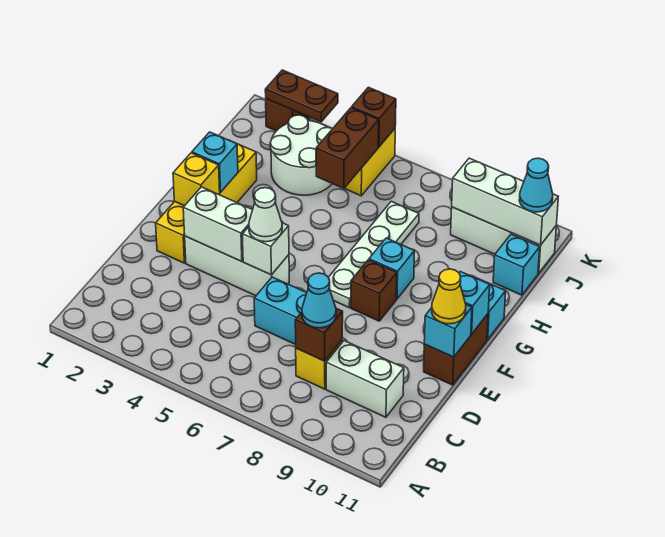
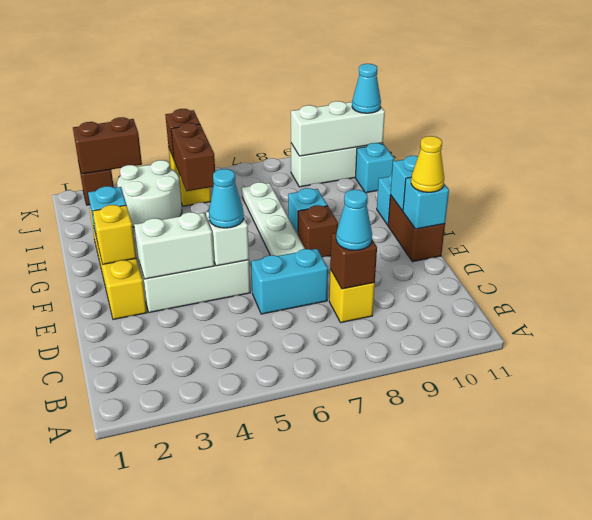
white 1x2 brick [326,341,404,417] -> none
white 1x1 cone [249,188,282,242] -> cyan 1x1 cone [209,169,244,228]
brown 1x2 plate [265,70,338,122] -> brown 1x2 brick [73,117,142,174]

